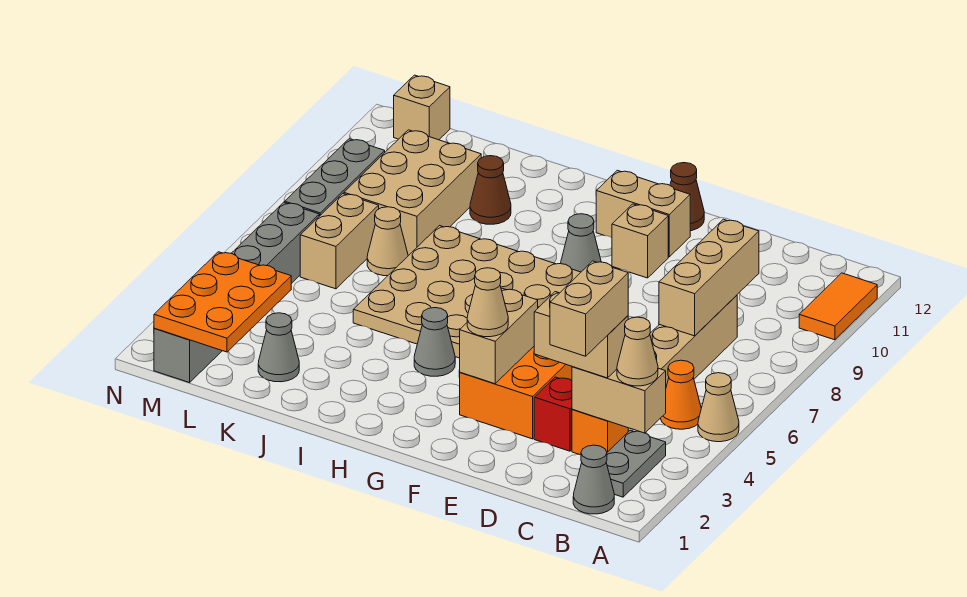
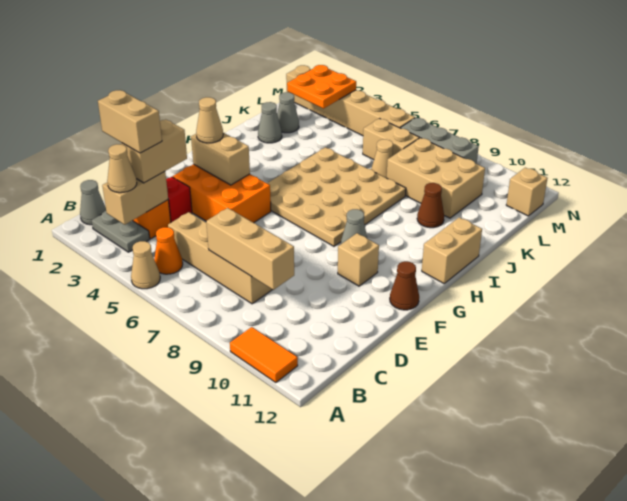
tan 1x2 brick [596,170,690,257] -> tan 1x2 brick moved to [422,217,482,283]
grey 1x1 cone [414,308,455,376] -> grey 1x1 cone moved to [258,102,282,143]
orange 2x3 plate [154,252,291,352] -> orange 2x2 plate [287,65,356,109]
grey 1x6 brick [154,202,319,383] -> tan 1x6 brick [286,65,415,136]

